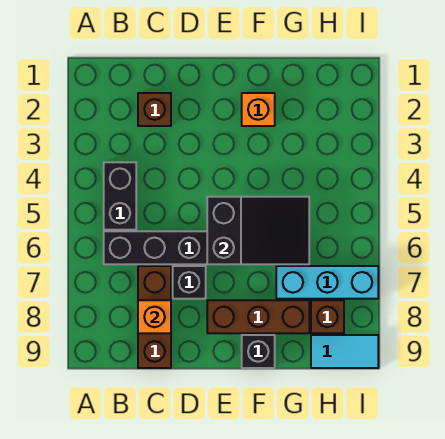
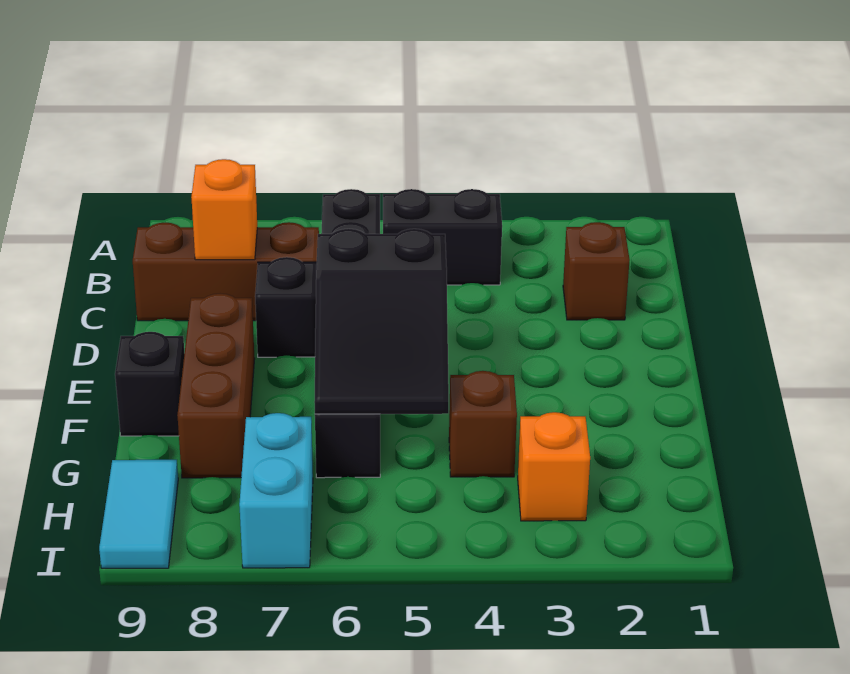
orange 1x1 brick [242,93,275,126] -> orange 1x1 brick moved to [518,412,590,521]
cyan 1x3 brick [276,266,378,299] -> cyan 1x2 brick [239,413,313,568]
brown 1x1 brick [311,300,344,333] -> brown 1x1 brick moved to [449,371,517,477]

